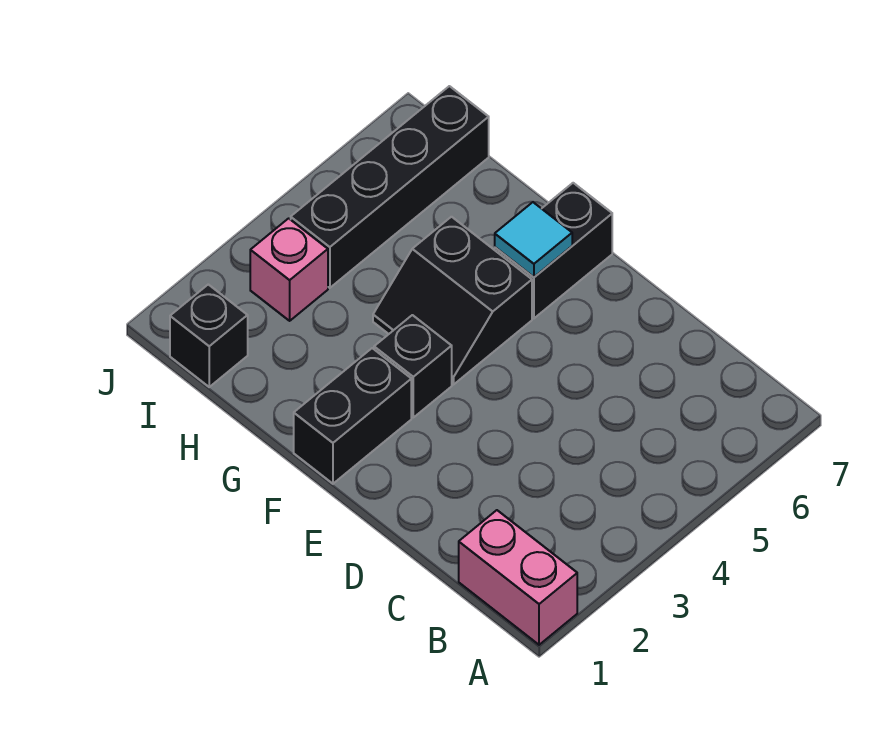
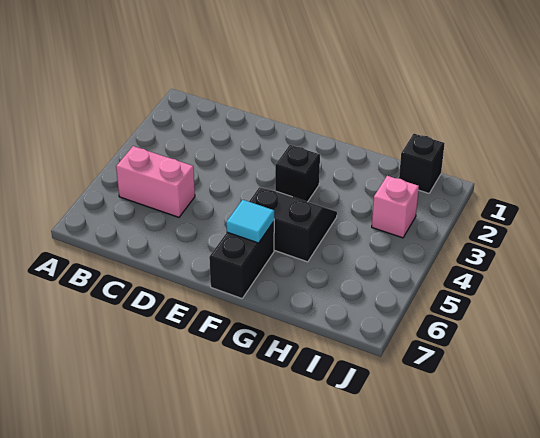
pink 1x2 brick [459,510,577,645] -> pink 1x2 brick moved to [116,146,195,217]
black 1x2 brick [294,348,411,484] -> none
black 1x4 brick [291,86,489,288] -> none

